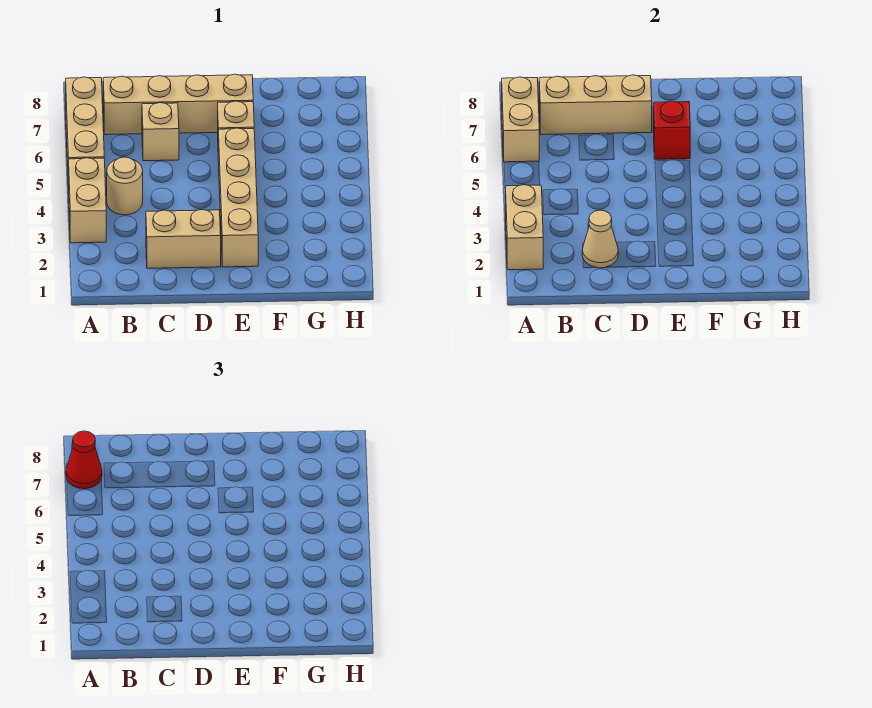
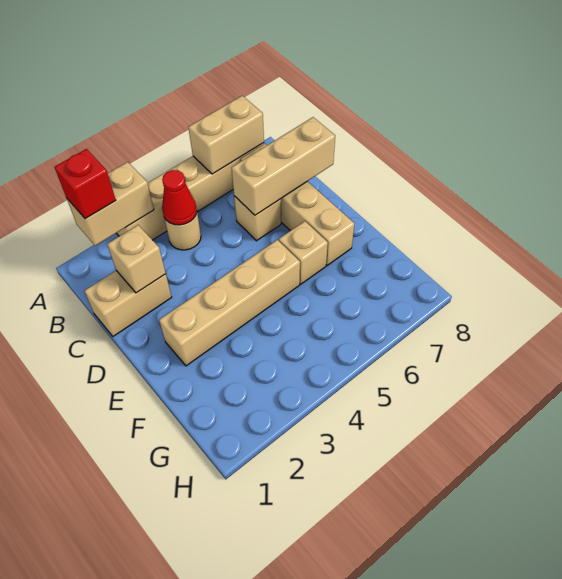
red 1x1 cone [66,431,102,489] -> red 1x1 cone moved to [162,170,197,225]
tan 1x3 brick [539,75,652,135] -> tan 1x3 brick turned to [231,117,335,215]
tan 1x2 brick [146,210,221,268] -> tan 1x2 brick turned to [85,271,172,336]
tan 1x1 cone [582,210,618,268] -> tan 1x1 brick [107,225,166,293]
red 1x1 brick [654,101,690,159] -> red 1x1 brick moved to [55,149,116,219]

